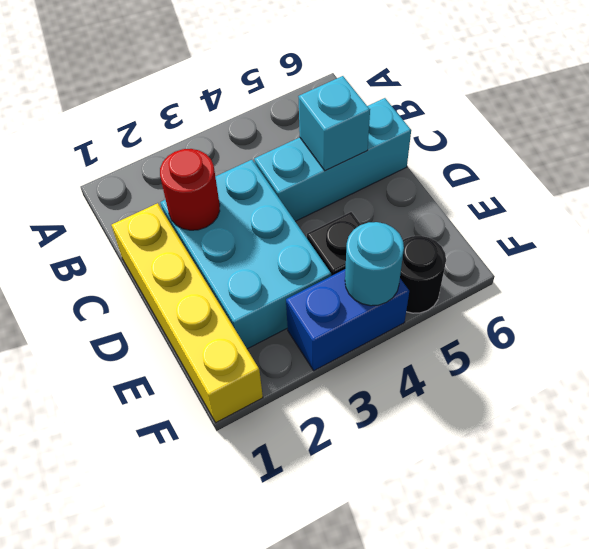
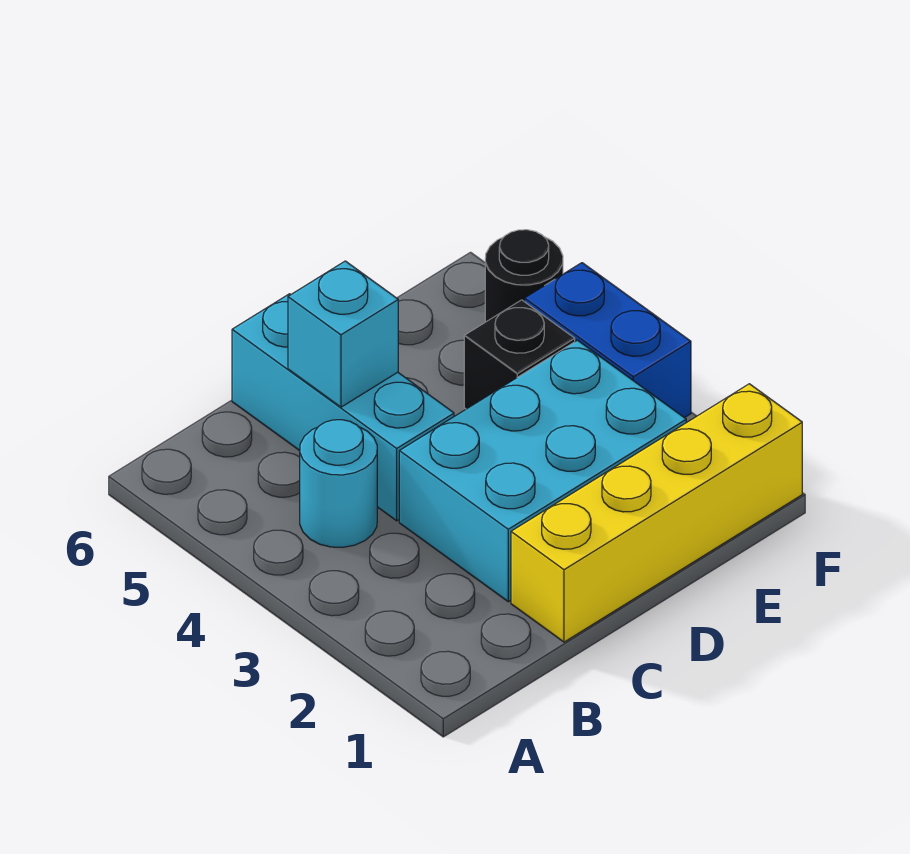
red 1x1 round brick [160,149,220,230] -> none
cyan 1x1 round brick [345,222,404,306] -> cyan 1x1 round brick moved to [300,420,377,547]

